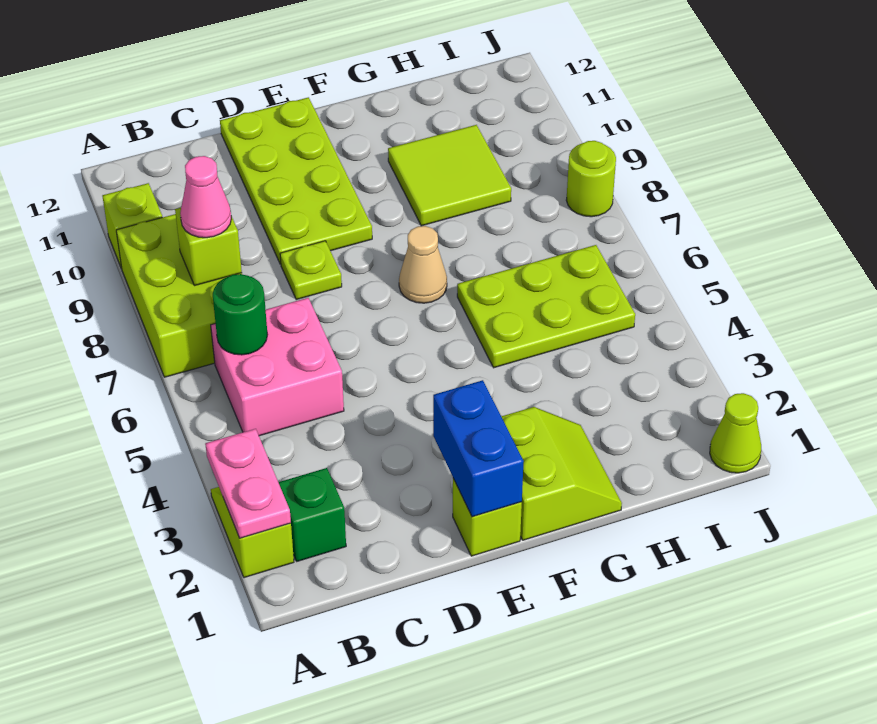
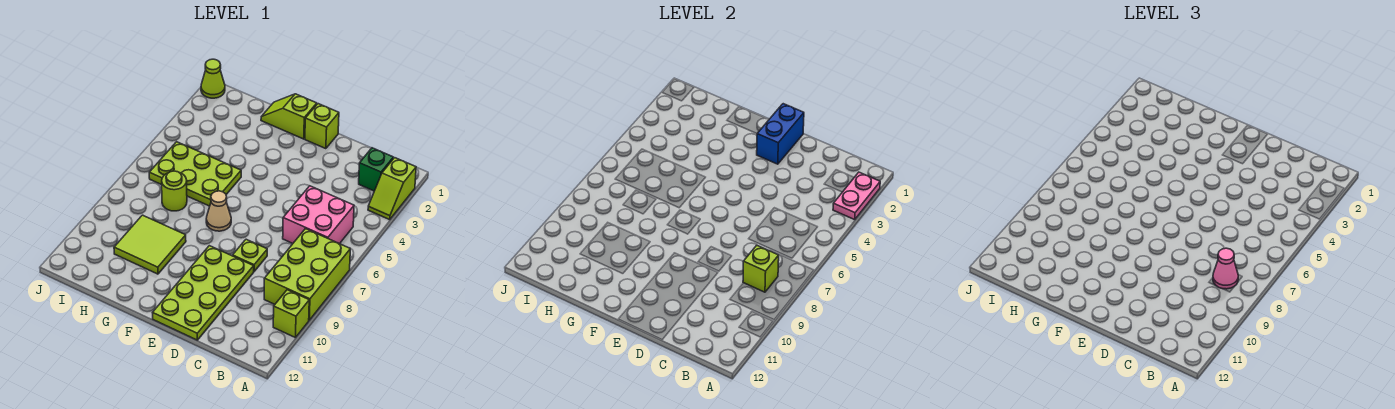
green 1x1 round brick [213,274,268,355] -> none
lime 2x2 slope [501,407,622,540] -> lime 1x2 slope [261,94,317,139]
lime 1x1 round brick [566,141,616,217] -> lime 1x1 round brick moved to [162,171,187,211]

